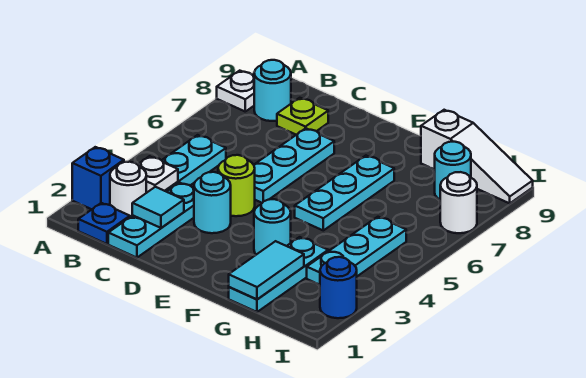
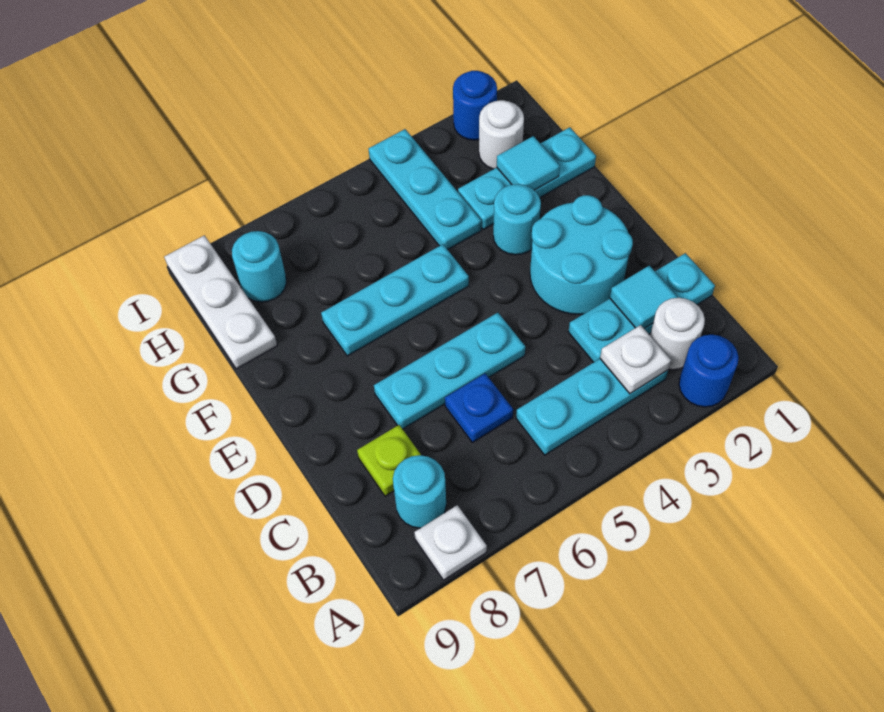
blue 1x1 brick [72,147,124,209] -> blue 1x1 round brick [679,335,739,407]
blue 1x1 plate [78,203,130,244] -> blue 1x1 plate moved to [445,373,513,442]
cyan 1x1 round brick [194,172,231,233] -> cyan 2x2 round brick [530,195,633,314]
lime 1x1 round brick [218,155,255,216] -> none
cyan 1x2 tile [229,241,304,299] -> cyan 1x1 tile [497,136,560,190]
white 1x3 slope [421,110,533,203] -> white 1x3 plate [164,235,277,369]
cyan 1x3 plate [307,217,406,285] -> cyan 1x3 plate turned to [369,129,481,250]
white 1x1 round brick [440,172,477,233] -> white 1x1 round brick moved to [479,100,524,169]

